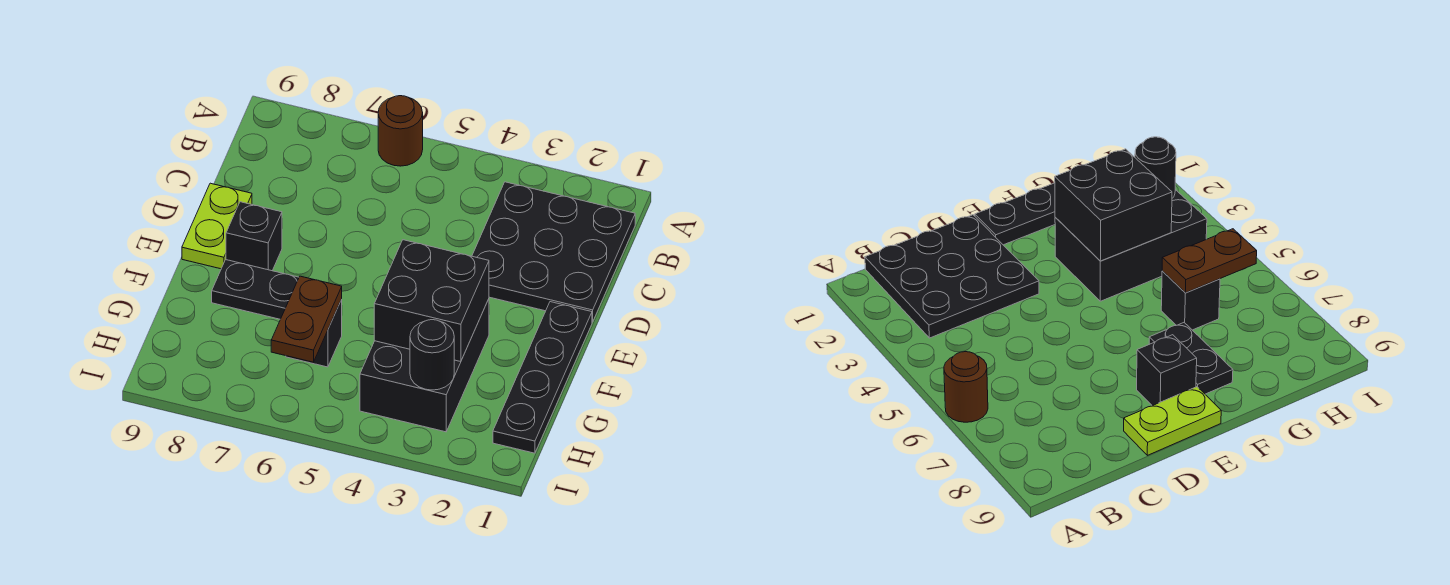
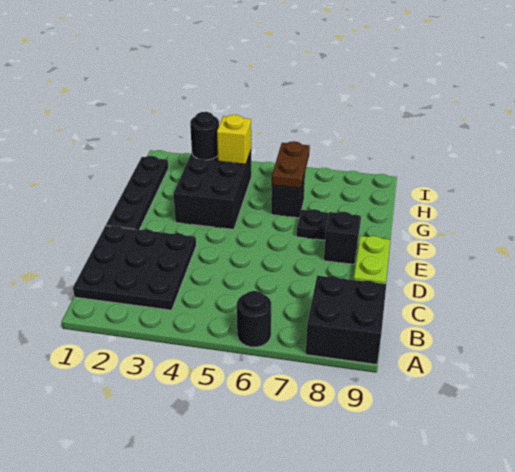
brown 1x1 round brick [378,96,423,166] -> black 1x1 round brick [237,291,271,347]
black 2x2 brick [374,240,489,362] -> black 2x2 brick moved to [306,276,386,364]
none -> yellow 1x1 brick [217,115,251,164]

